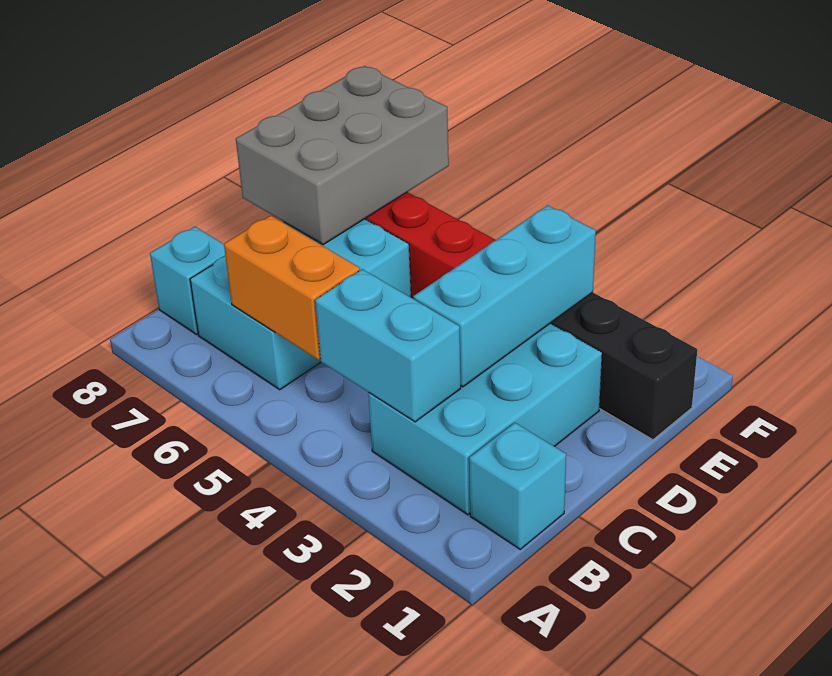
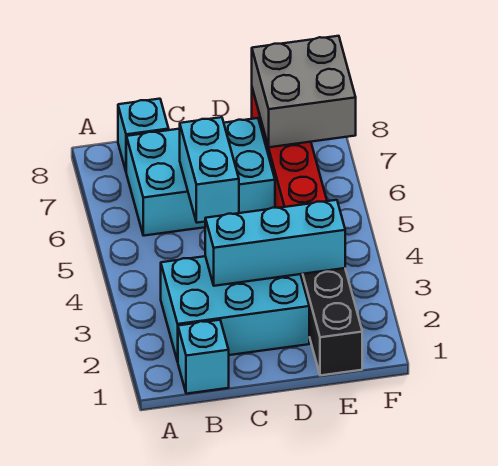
cyan 1x2 brick [315,269,461,422] -> cyan 1x2 brick moved to [180,117,239,223]
orange 1x2 brick [224,216,360,360] -> none
grey 2x3 brick [236,66,449,245] -> grey 2x2 brick [252,36,356,147]

